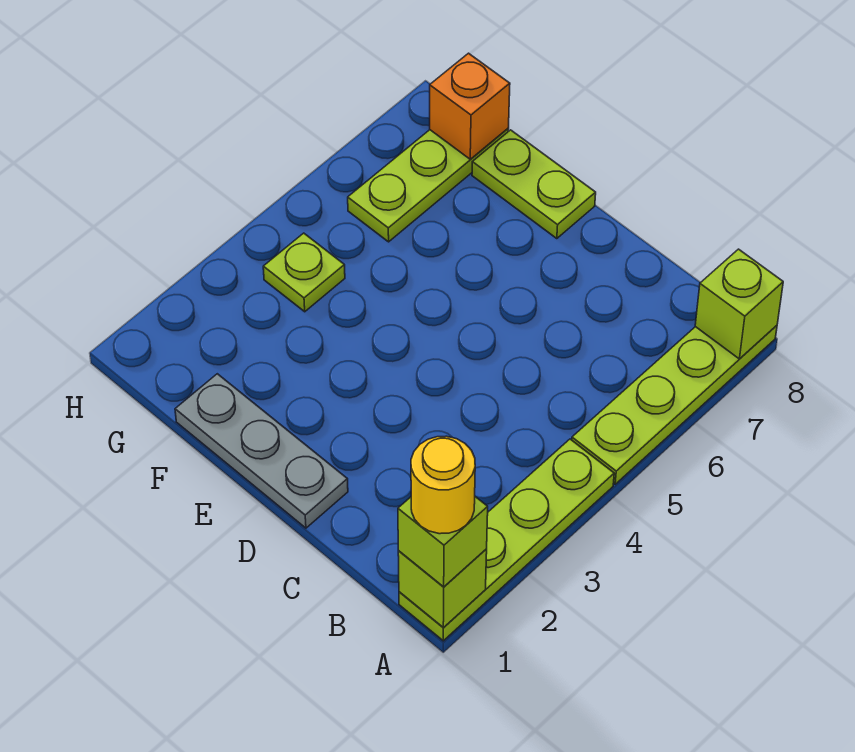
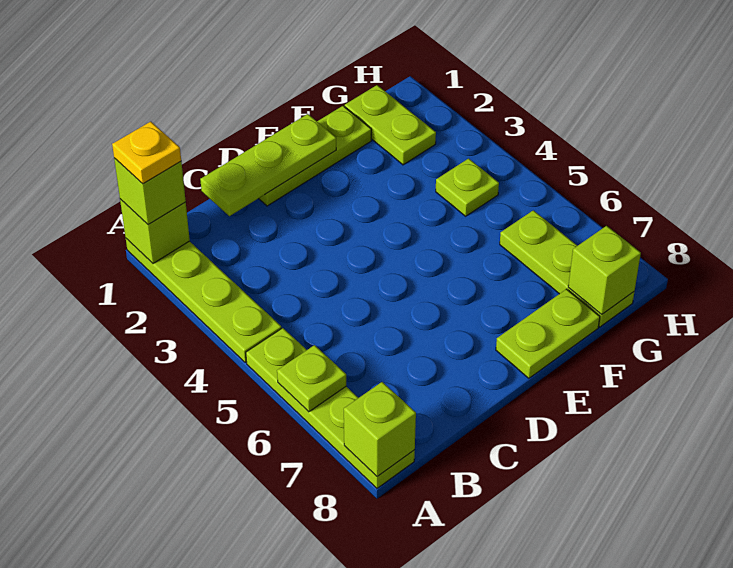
yellow 1x1 round brick [411,436,475,534] -> yellow 1x1 plate [112,122,181,184]
none -> lime 1x1 plate [277,345,346,412]
none -> lime 1x3 plate [200,114,336,216]
grey 1x3 plate [175,374,348,528] -> lime 1x3 plate [259,106,371,206]
none -> lime 1x2 plate [345,85,436,165]
orange 1x1 brick [430,53,510,159] -> lime 1x1 brick [568,226,641,315]

